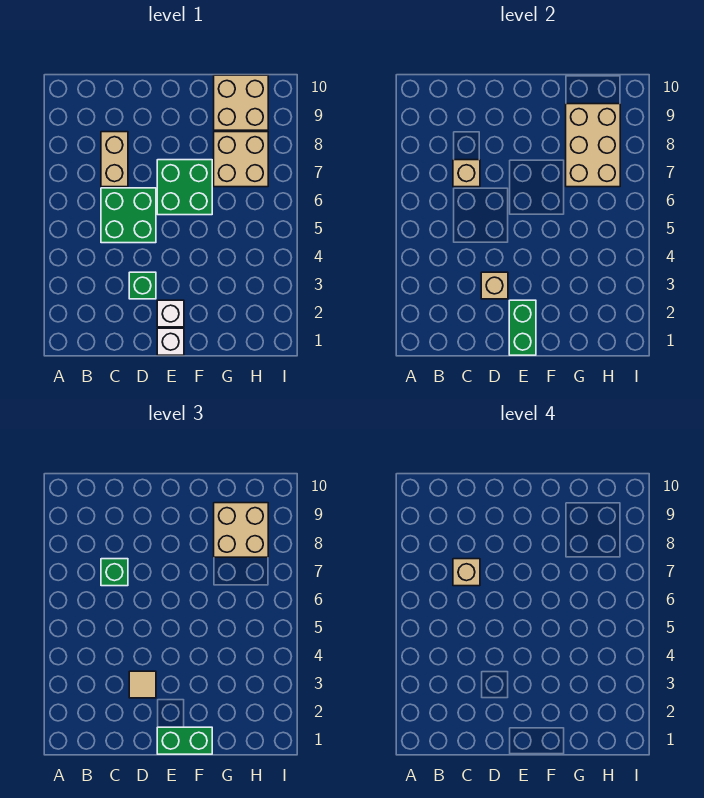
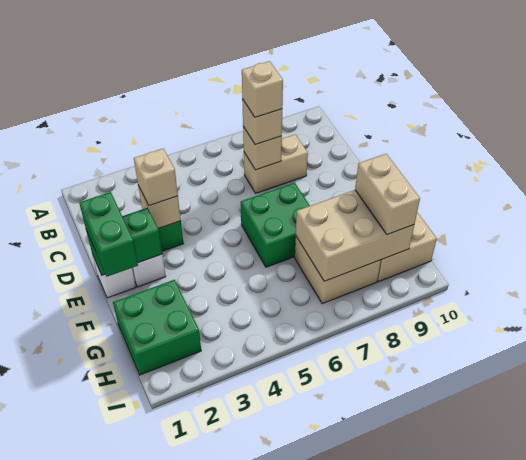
green 2x2 brick [101,188,156,243] -> green 2x2 brick moved to [113,280,201,375]
green 1x1 brick [101,559,128,586] -> tan 1x1 brick [242,99,282,145]
tan 1x1 tile [129,671,156,698] -> tan 1x1 brick [134,149,178,206]
tan 2x2 brick [214,503,268,557] -> tan 1x2 brick [355,154,420,235]

